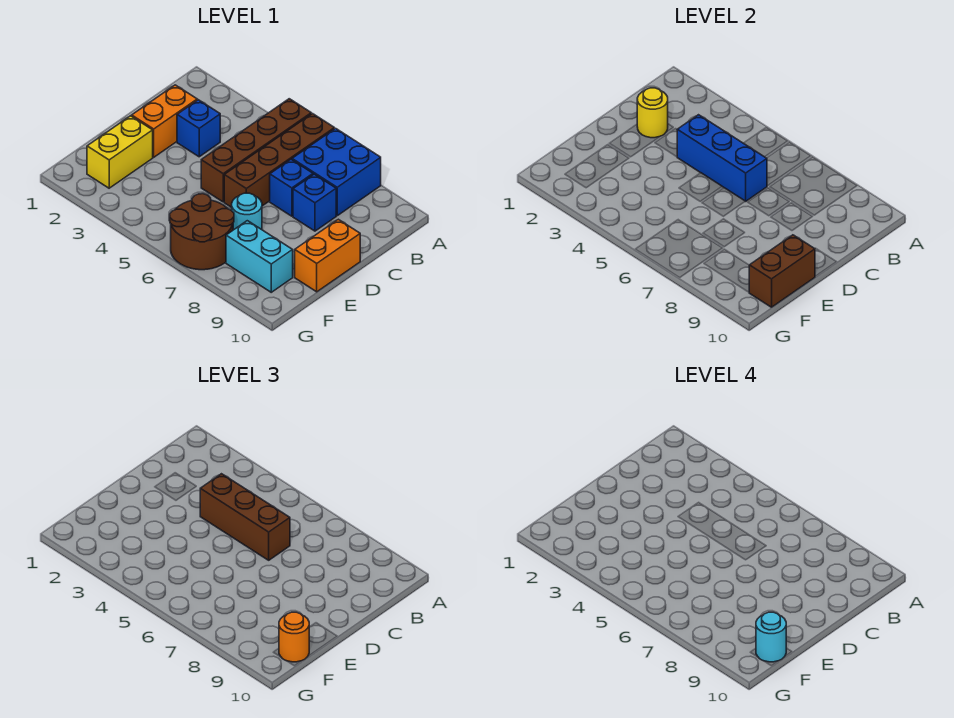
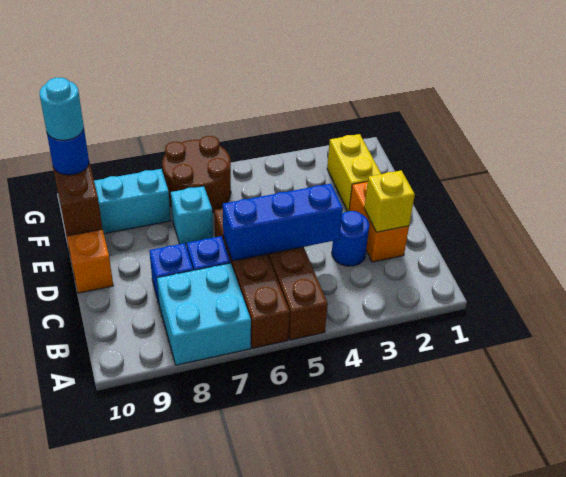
blue 2x2 brick [292,128,381,216] -> cyan 2x2 brick [157,263,251,365]
yellow 1x1 round brick [637,88,668,138] -> yellow 1x1 brick [364,170,415,232]
blue 1x1 brick [177,100,220,157] -> blue 1x1 round brick [332,211,370,266]
brown 1x3 brick [200,474,290,560] -> none
cyan 1x1 round brick [232,193,262,230] -> cyan 1x1 brick [171,186,213,244]
orange 1x1 round brick [279,612,309,662] -> blue 1x1 round brick [47,129,89,175]

